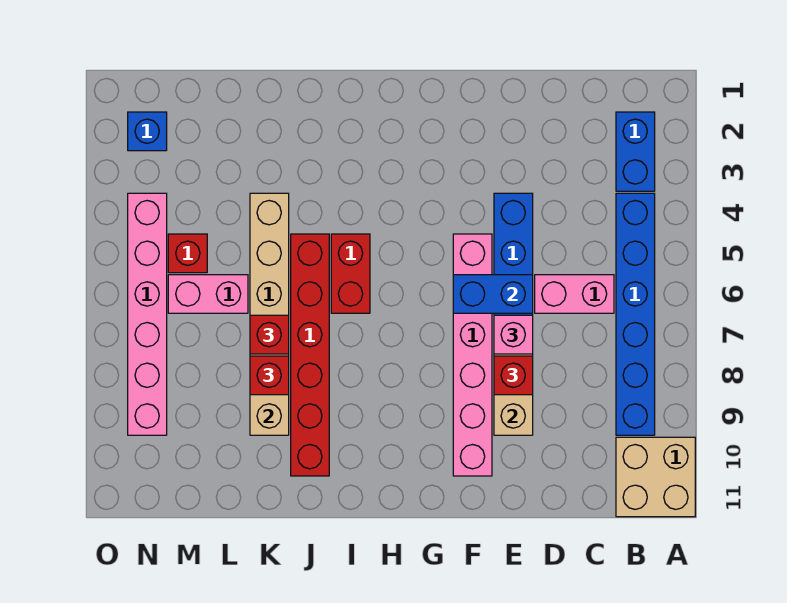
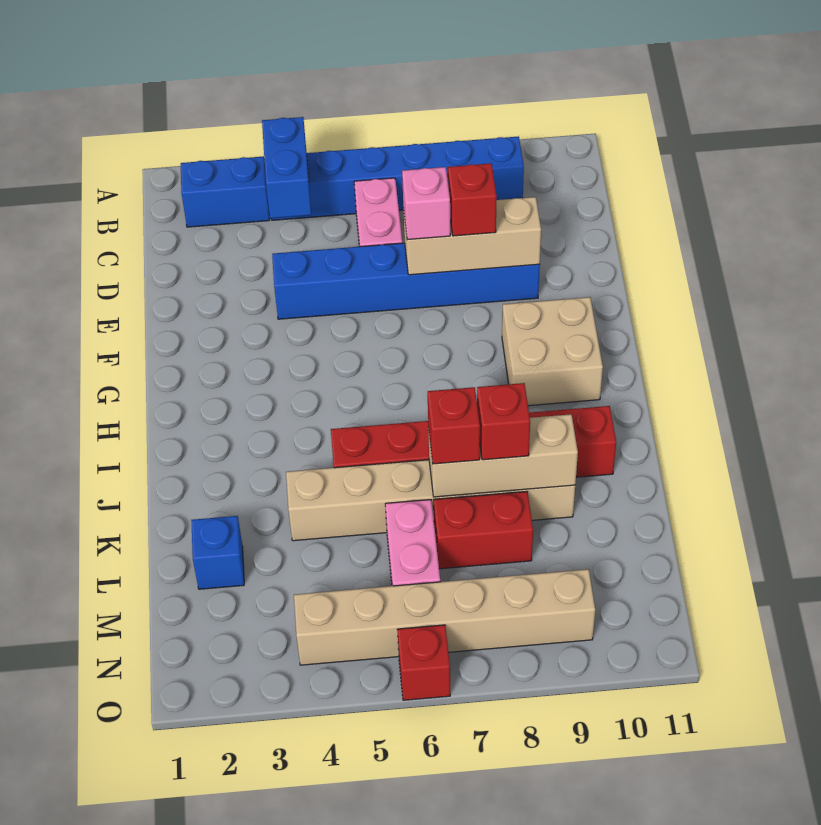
tan 2x2 brick [616,437,695,517] -> tan 2x2 brick moved to [502,297,603,406]
blue 1x2 brick [453,275,533,313] -> blue 1x2 brick moved to [262,117,311,218]
pink 1x6 brick [453,234,492,476] -> none
red 1x2 brick [331,234,370,313] -> red 1x2 brick moved to [434,491,533,569]
red 1x1 brick [168,234,207,273] -> red 1x1 brick moved to [397,625,450,700]
blue 1x1 brick [128,112,167,151] -> blue 1x1 brick moved to [191,516,244,589]
pink 1x6 brick [128,193,167,435] -> tan 1x6 brick [294,569,595,665]

